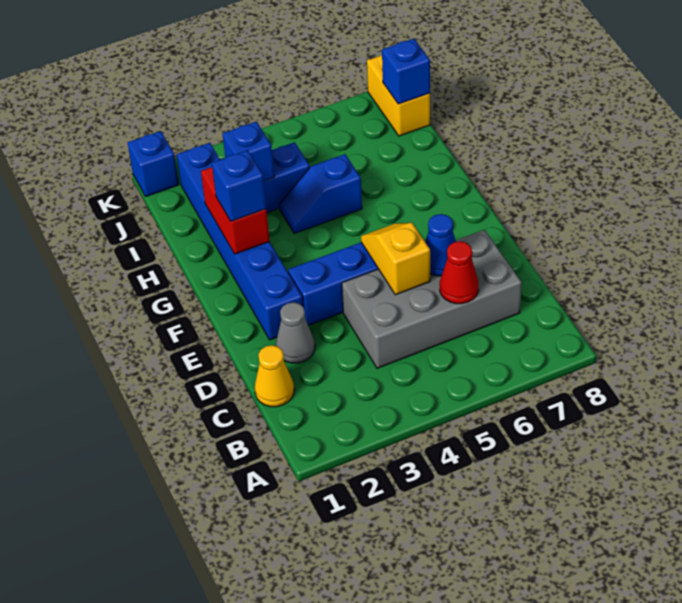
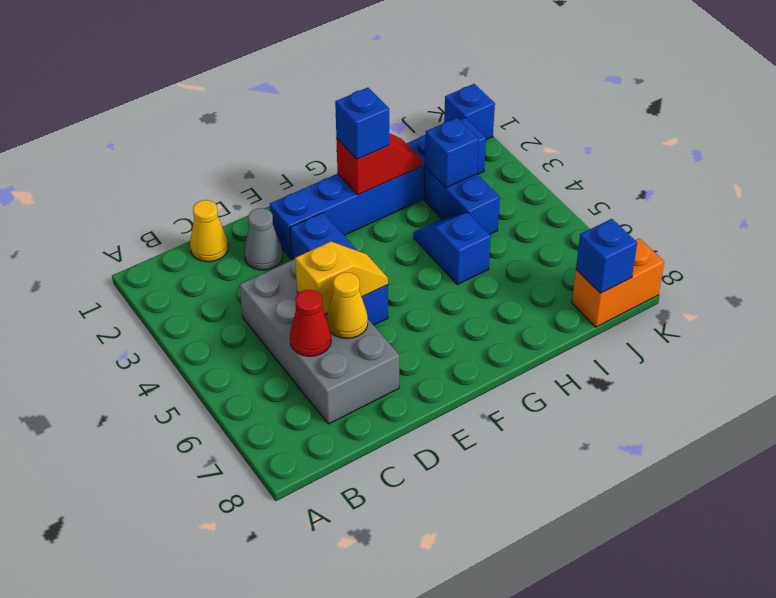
blue 1x1 cone [425,214,456,276] -> yellow 1x1 cone [327,272,368,338]
red 1x2 brick [201,167,270,254] -> red 1x2 slope [336,133,422,195]
yellow 1x2 brick [367,55,430,136] -> orange 1x2 brick [572,238,664,327]

